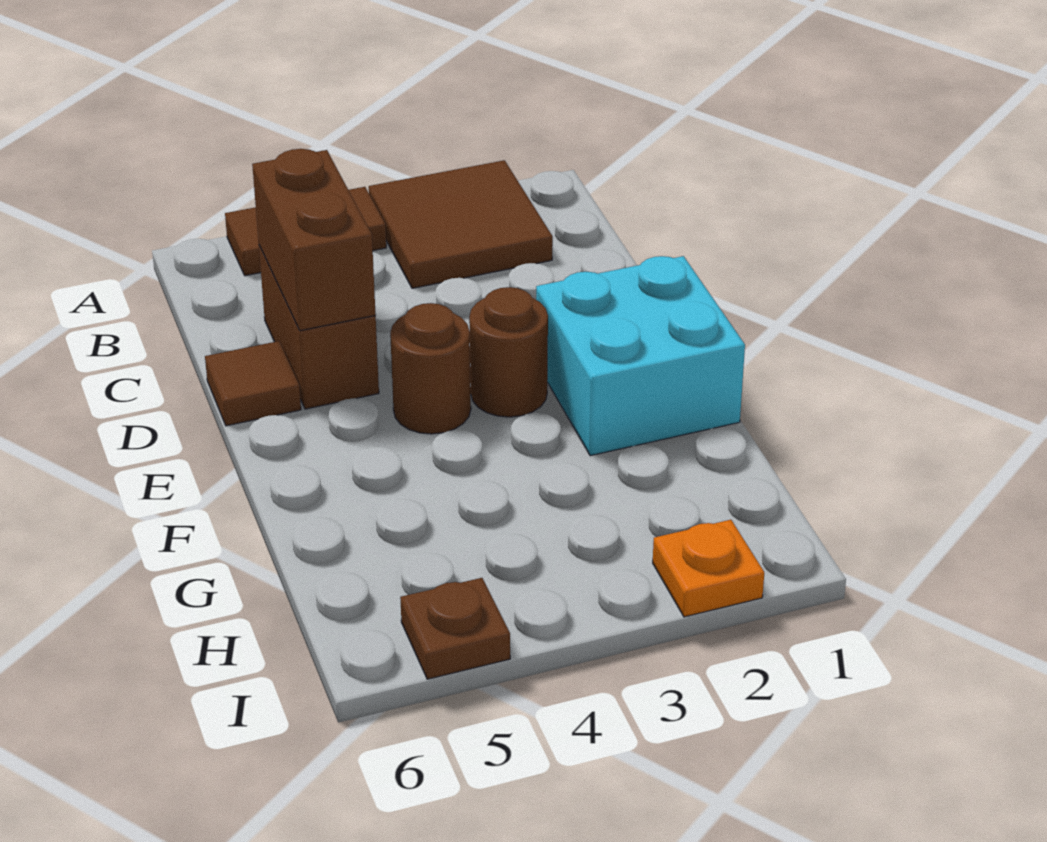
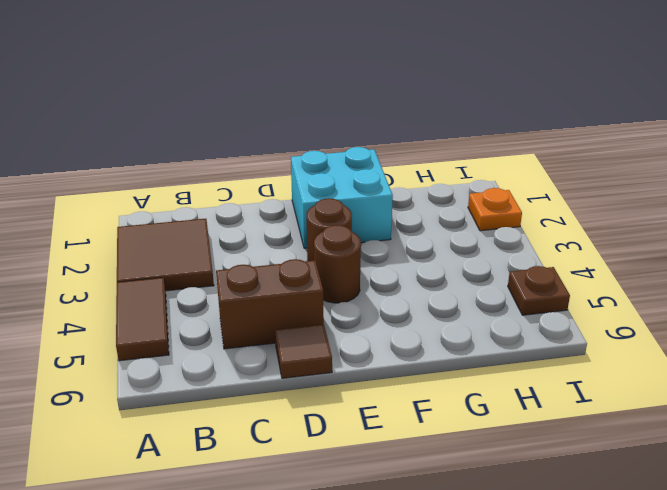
brown 1x2 brick [252,149,376,331] -> none

